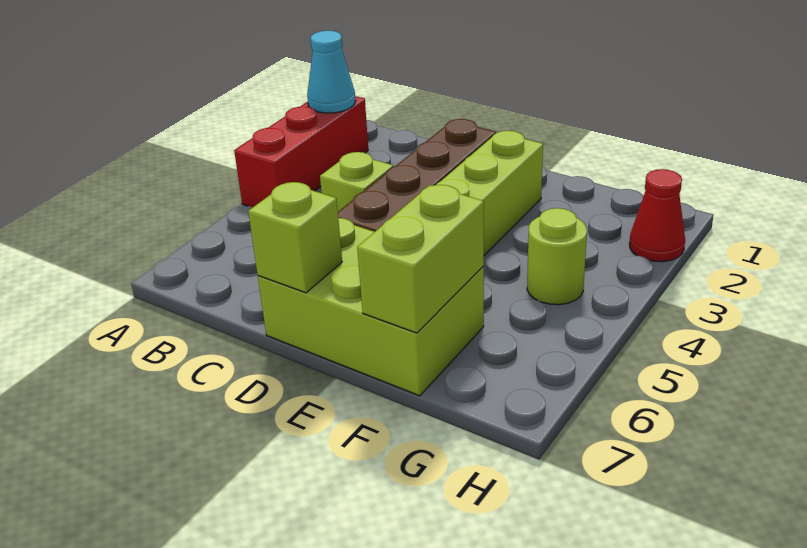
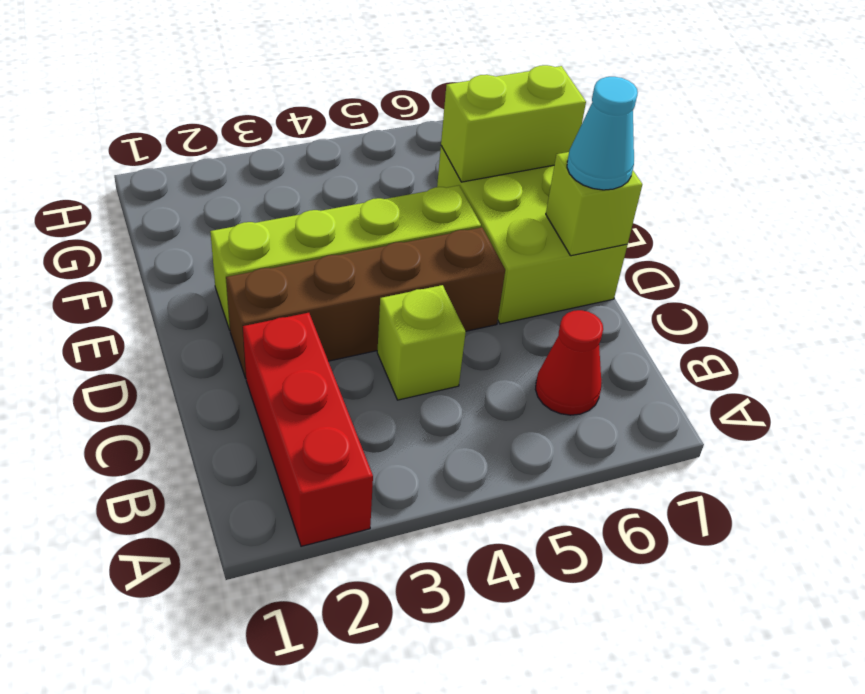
red 1x3 brick [234,96,368,207] -> red 1x3 brick turned to [243,313,373,546]
cyan 1x1 cone [307,31,356,113] -> cyan 1x1 cone moved to [567,77,638,190]
lime 1x1 round brick [527,208,587,305] -> none
red 1x1 cone [629,169,685,262] -> red 1x1 cone moved to [535,310,603,415]

